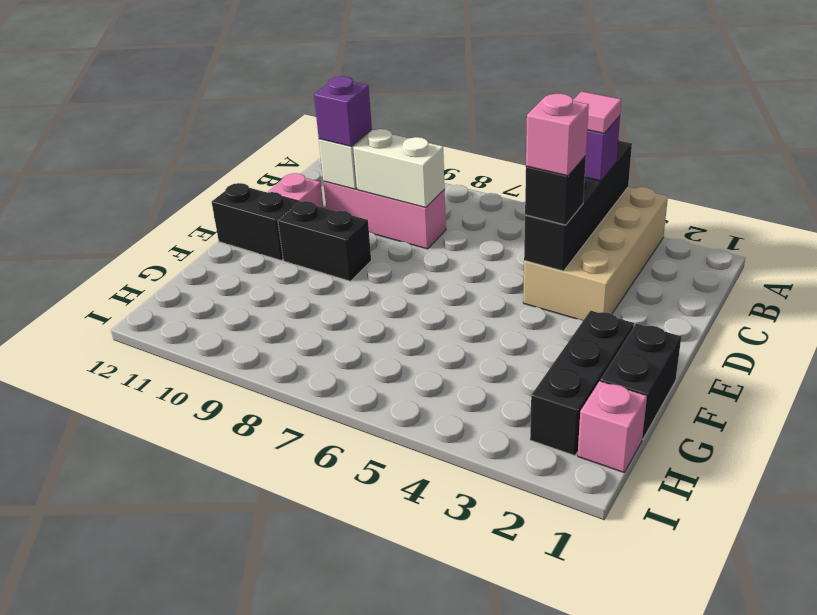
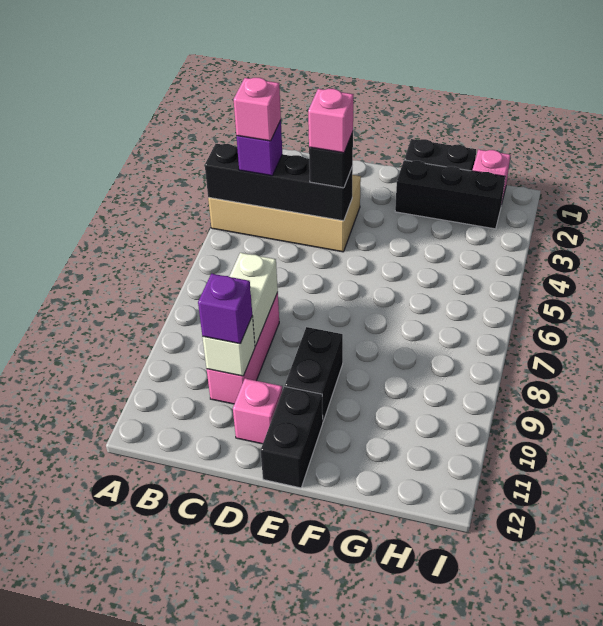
pink 1x1 tile [573,92,621,133] -> pink 1x1 brick [234,78,281,141]

